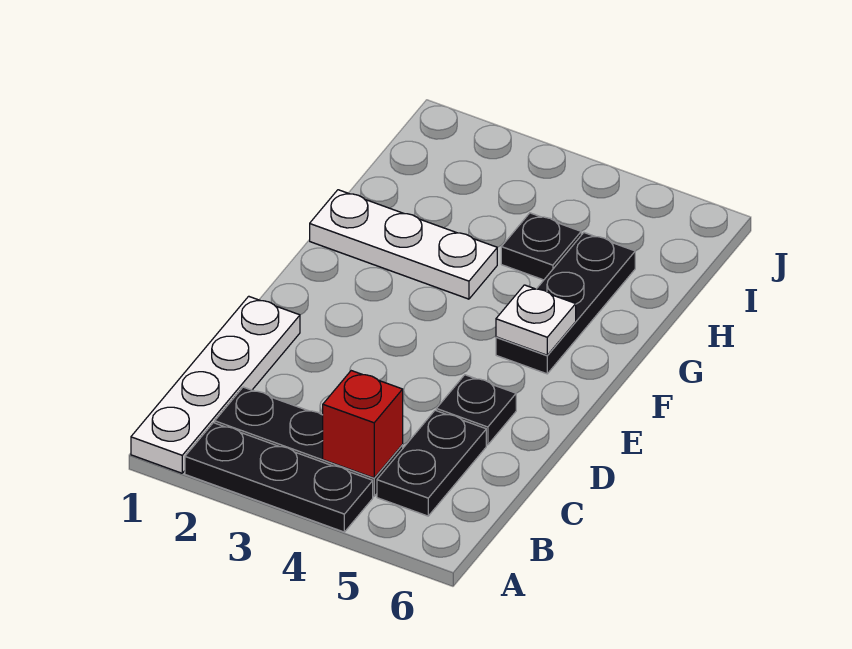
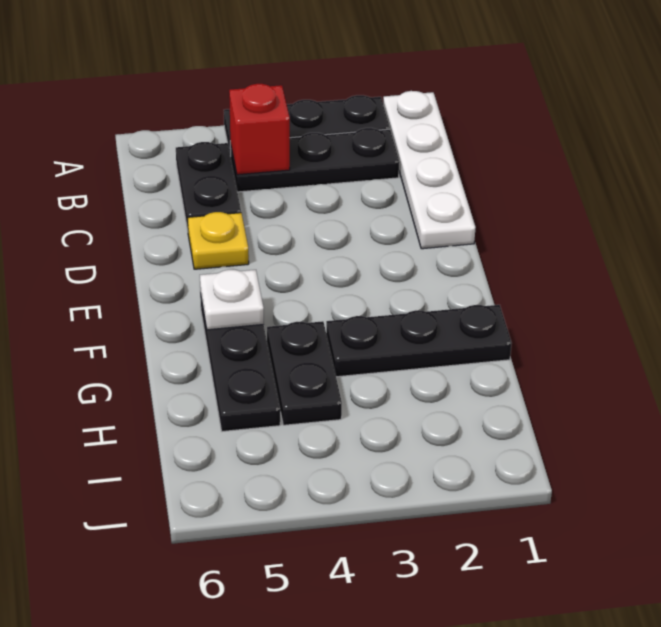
black 1x1 plate [436,375,516,445] -> yellow 1x1 plate [188,212,249,269]
white 1x3 plate [310,190,497,299] -> black 1x3 plate [326,305,512,377]
black 1x1 plate [501,213,581,280] -> black 1x2 plate [267,321,342,425]

